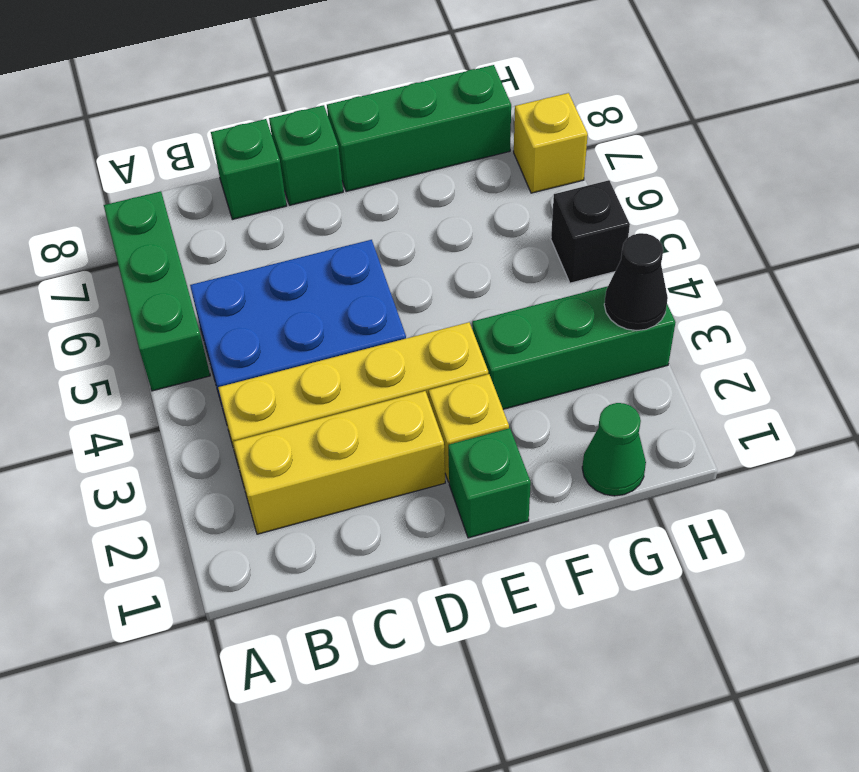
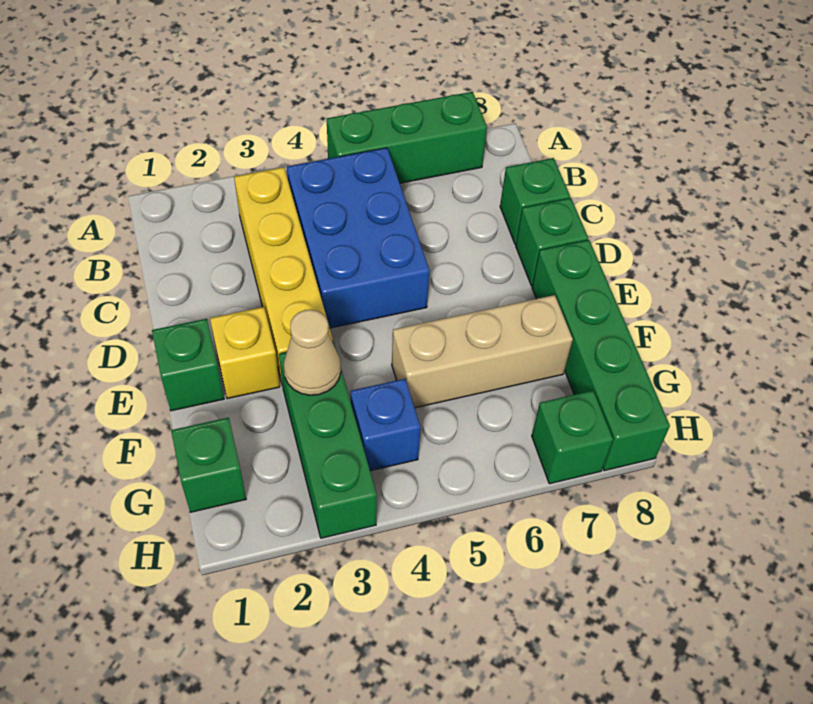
yellow 1x3 brick [233,391,445,534] -> none
green 1x3 brick [327,65,511,192] -> green 1x4 brick [532,240,670,471]
none -> tan 1x1 cone [284,310,341,395]
none -> tan 1x3 brick [392,295,573,408]
green 1x1 cone [582,403,646,496] -> green 1x1 brick [171,417,246,512]
none -> blue 1x1 brick [350,379,421,471]
black 1x1 cone [604,233,668,331] -> none
black 1x1 brick [551,180,630,283] -> none
yellow 1x1 brick [514,93,588,193] -> green 1x1 brick [532,391,613,484]

